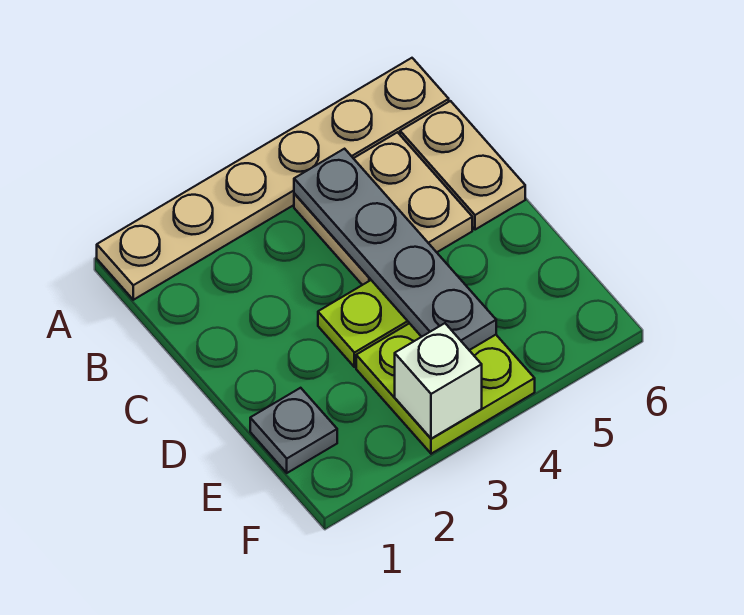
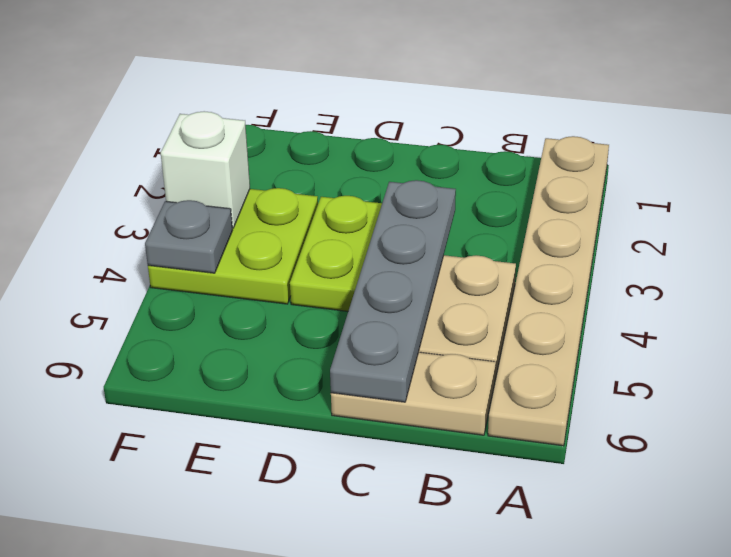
grey 1x4 plate [294,149,496,350] -> grey 1x4 plate turned to [330,180,456,402]
grey 1x1 plate [250,388,337,473] -> grey 1x1 plate moved to [145,200,233,273]

